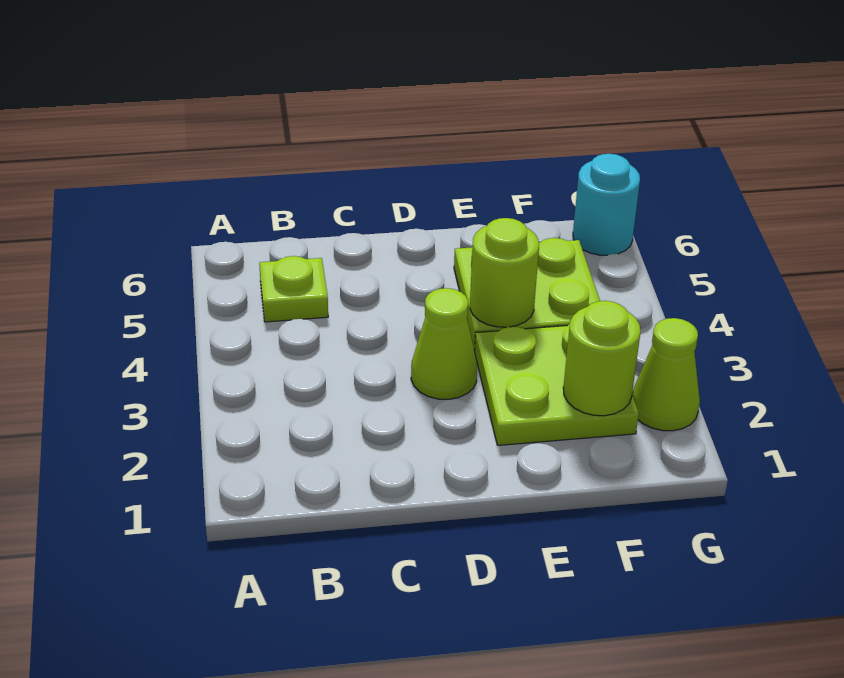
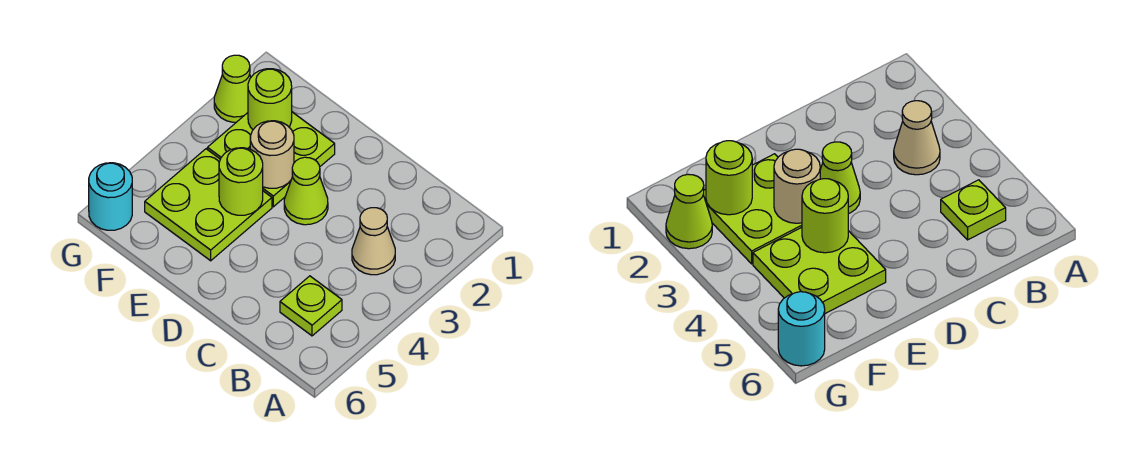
none -> tan 1x1 cone [352,208,395,275]
none -> tan 1x1 round brick [250,121,294,188]

